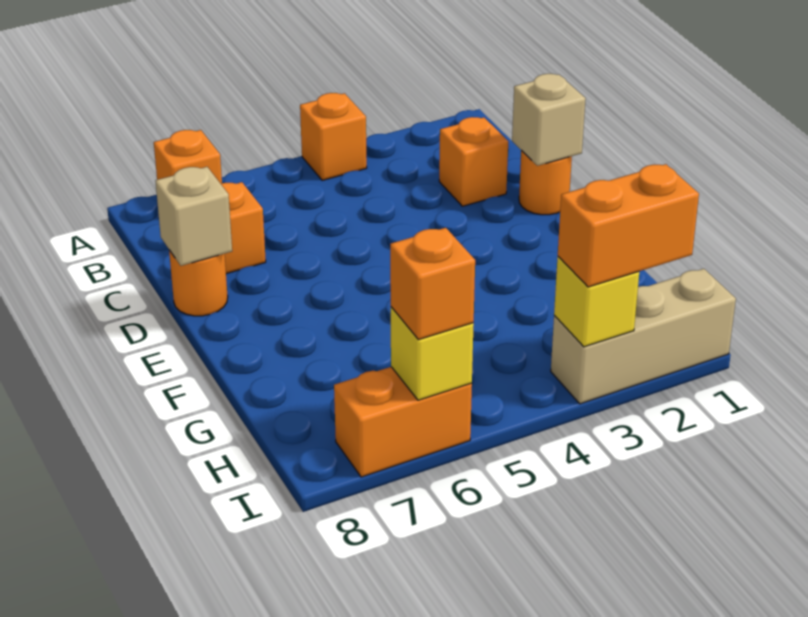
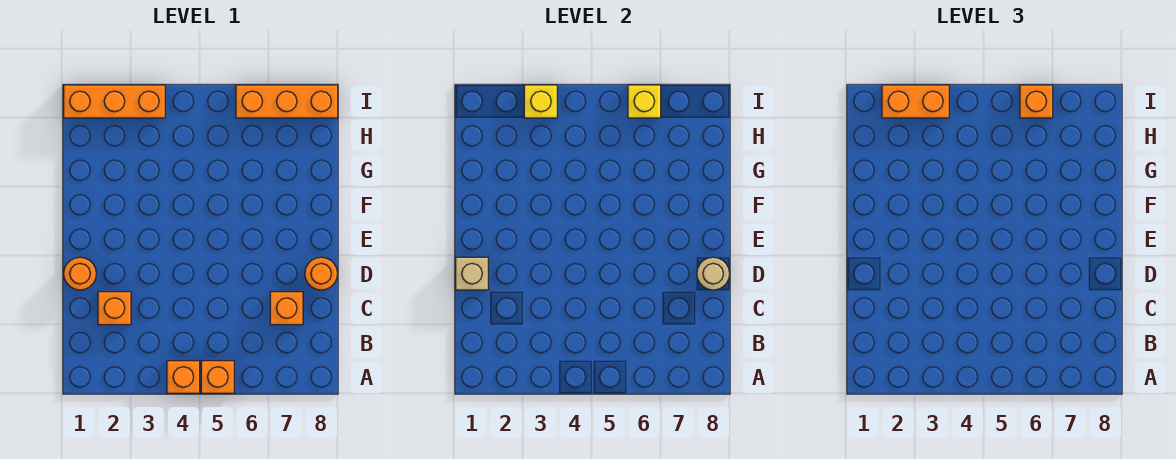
orange 1x1 brick [154,130,222,184] -> orange 1x1 brick moved to [201,361,234,393]
tan 1x1 brick [155,167,232,266] -> tan 1x1 round brick [697,257,730,290]
tan 1x3 brick [551,269,736,404] -> orange 1x3 brick [64,85,165,118]
orange 1x2 brick [334,367,472,477] -> orange 1x3 brick [236,85,338,118]

